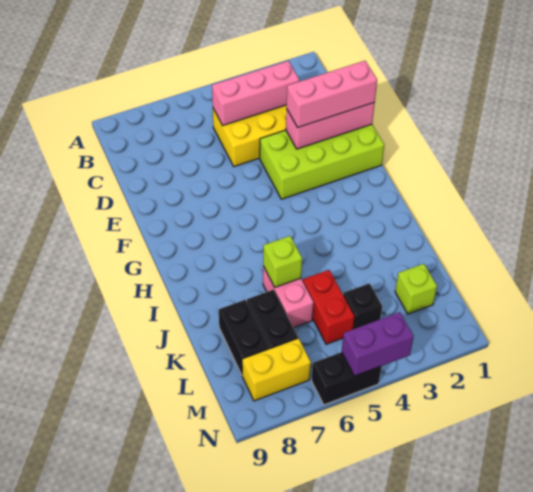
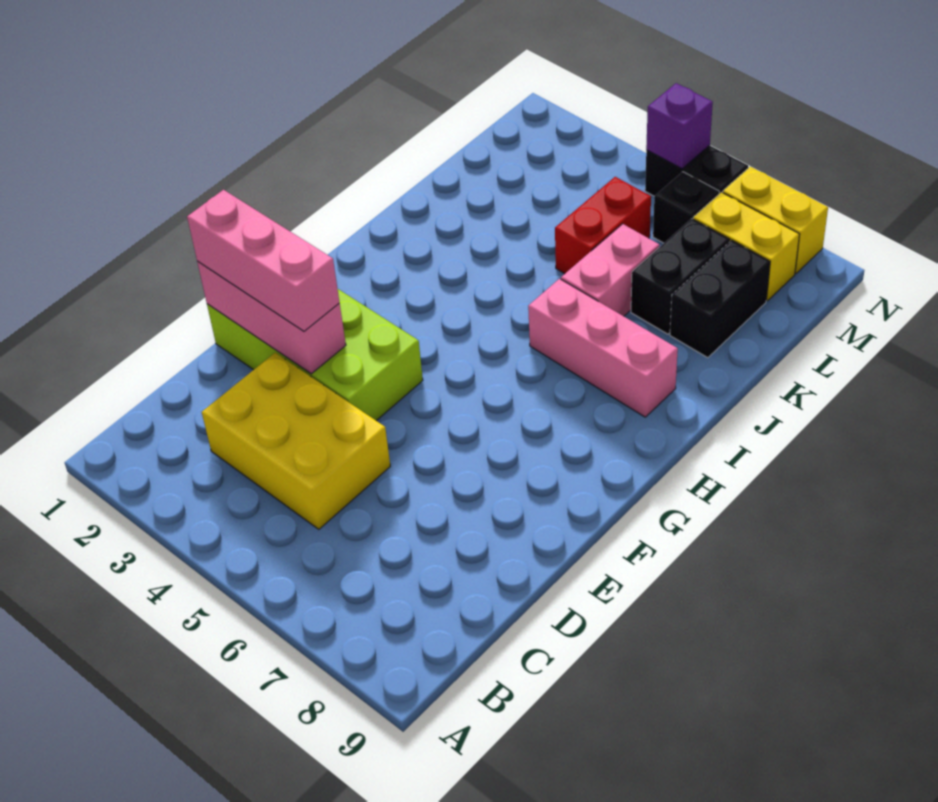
pink 1x3 brick [212,61,299,125] -> pink 1x3 brick moved to [528,279,678,417]
lime 1x1 brick [263,236,302,287] -> none
lime 1x1 brick [395,264,437,314] -> none
black 1x1 brick [343,283,382,329] -> black 1x1 brick moved to [653,172,719,243]
purple 1x2 brick [342,312,414,376] -> purple 1x1 brick [646,83,713,168]
none -> yellow 1x2 brick [723,167,828,274]

